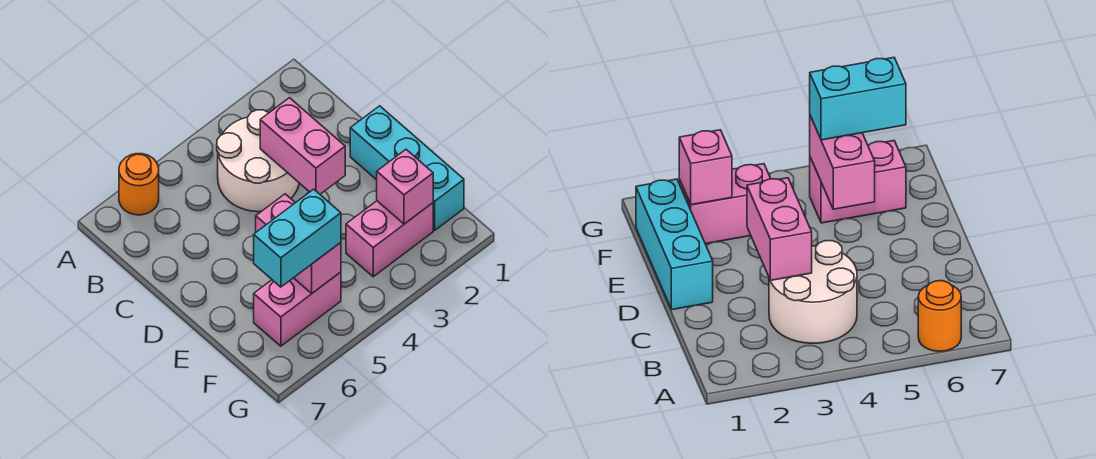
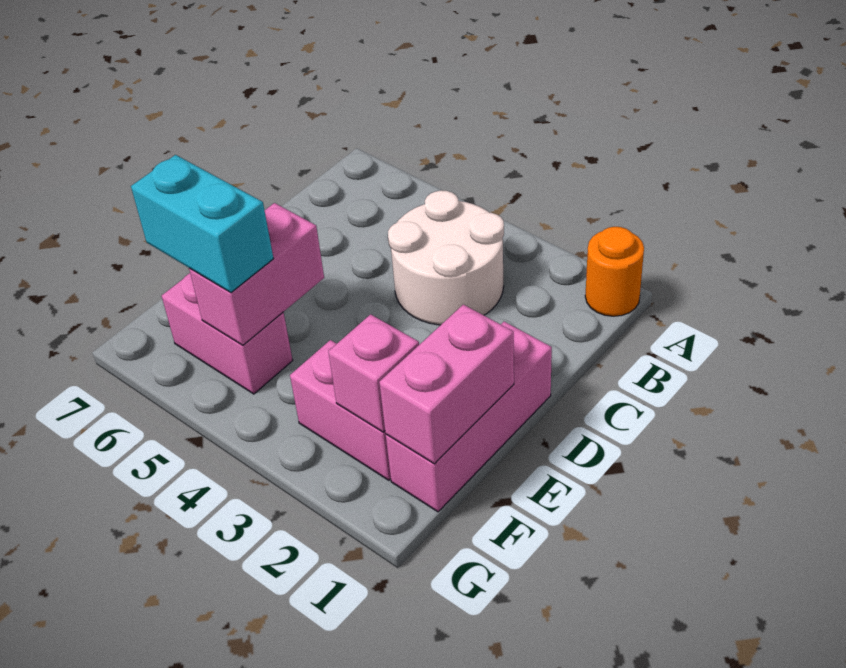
orange 1x1 round brick [119,154,159,215] -> orange 1x1 round brick moved to [585,227,644,316]
pink 1x2 brick [260,98,345,194] -> pink 1x2 brick moved to [379,305,514,464]
cyan 1x3 brick [350,106,464,230] -> pink 1x3 brick [386,322,552,512]

